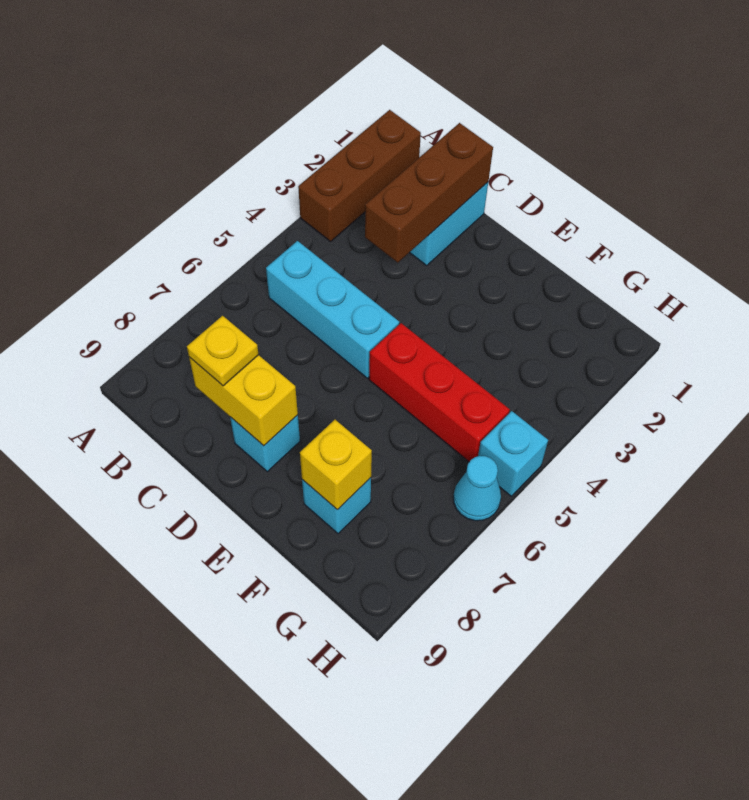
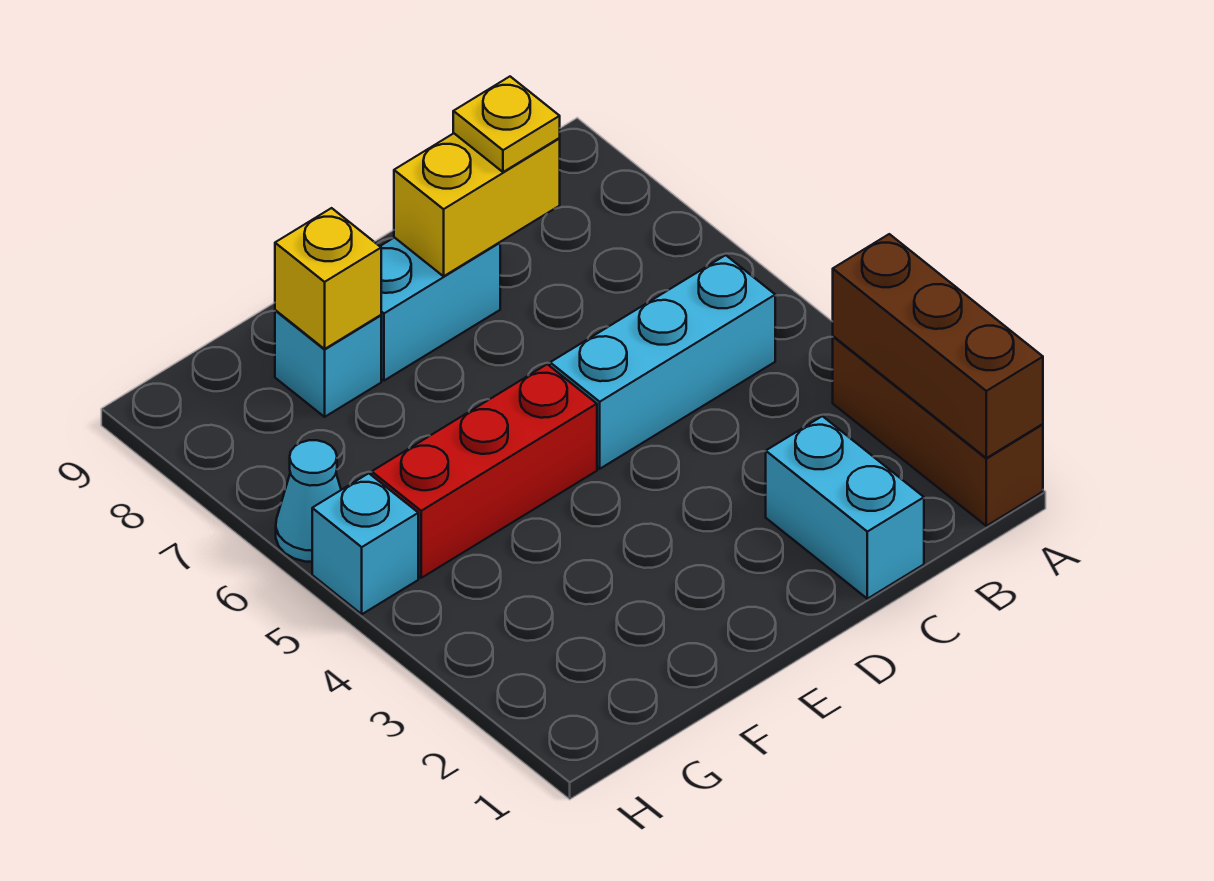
brown 1x3 brick [365,123,493,263] -> brown 1x3 brick moved to [833,234,1043,458]
cyan 1x1 brick [230,415,300,472] -> cyan 1x2 brick [380,237,500,381]

